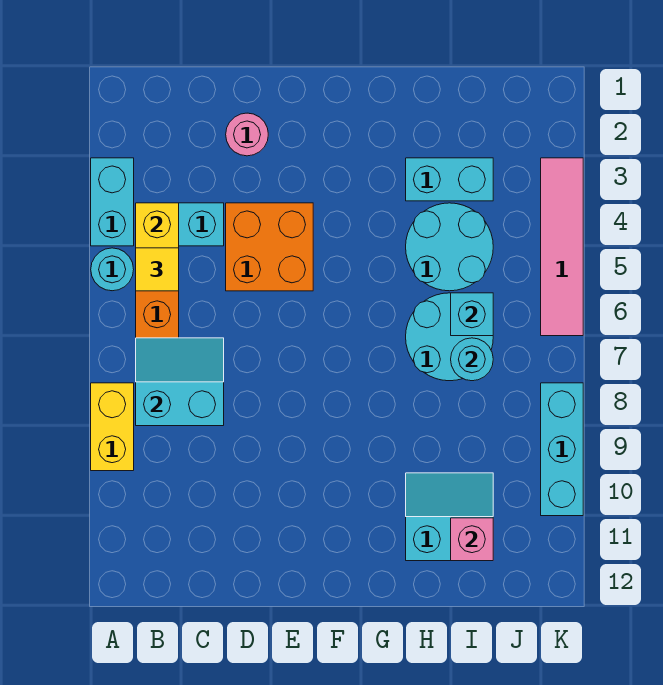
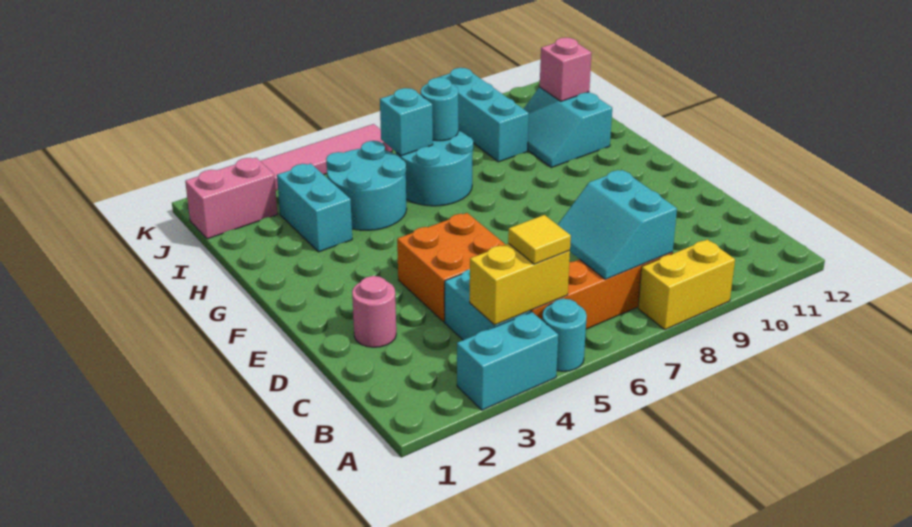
none -> pink 1x2 brick [185,158,277,239]
cyan 1x3 brick [541,383,583,516] -> cyan 1x3 brick turned to [437,68,529,162]

